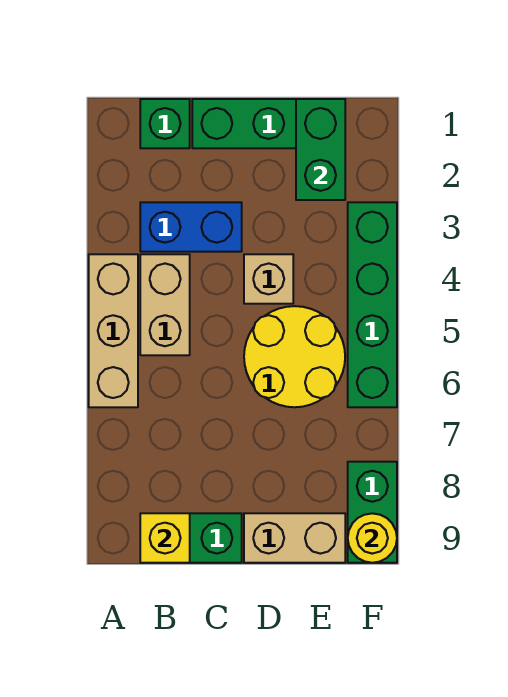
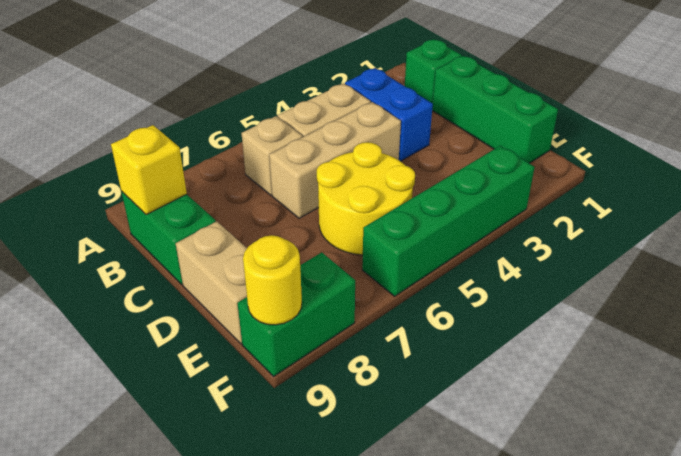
tan 1x3 brick [89,254,138,407] -> tan 1x3 brick moved to [269,102,401,218]
tan 1x1 brick [244,254,293,304] -> tan 1x1 brick moved to [242,116,303,195]
green 1x2 brick [296,99,345,200] -> none

